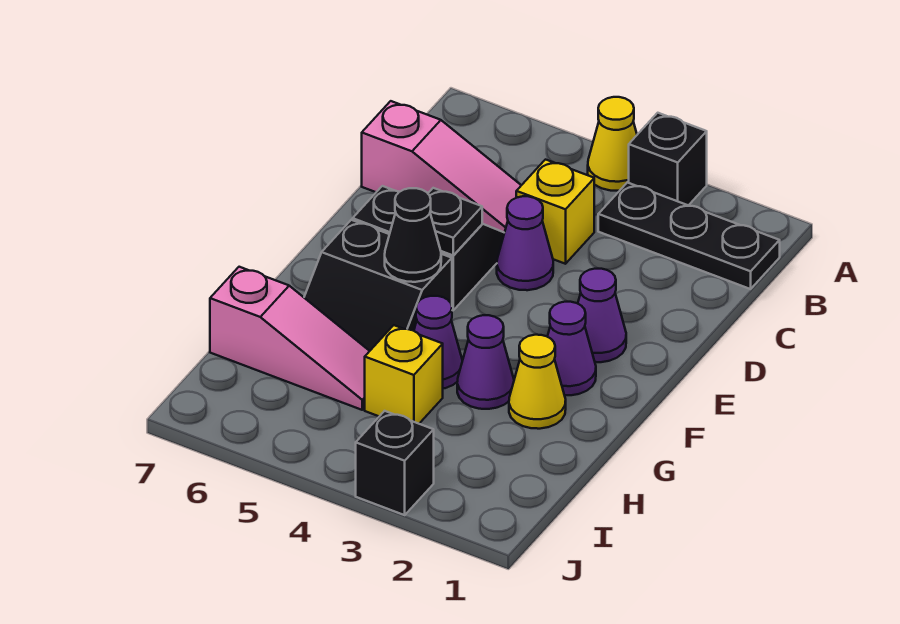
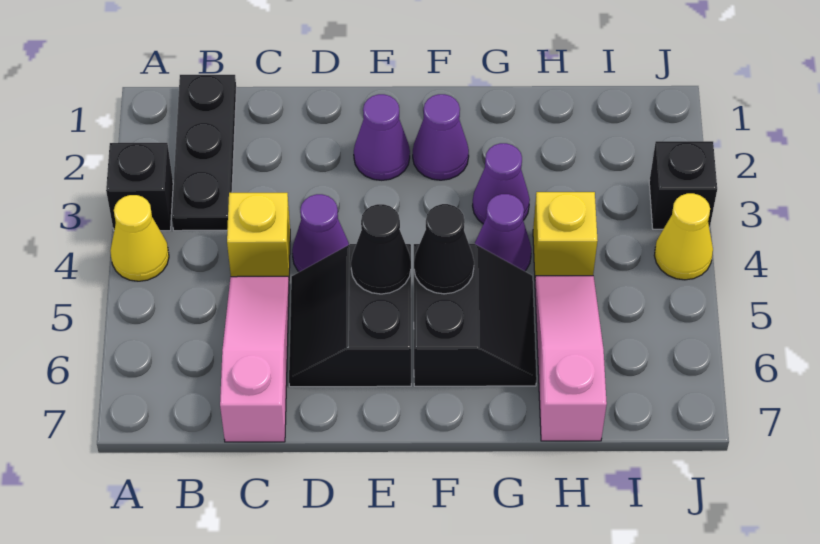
black 1x1 plate [428,188,482,255] -> black 1x1 cone [351,204,411,294]
yellow 1x1 cone [509,335,566,429] -> yellow 1x1 cone moved to [654,193,713,280]

